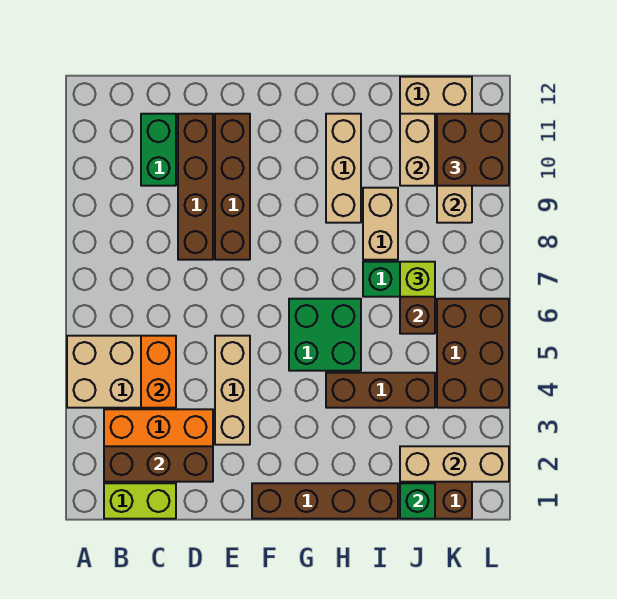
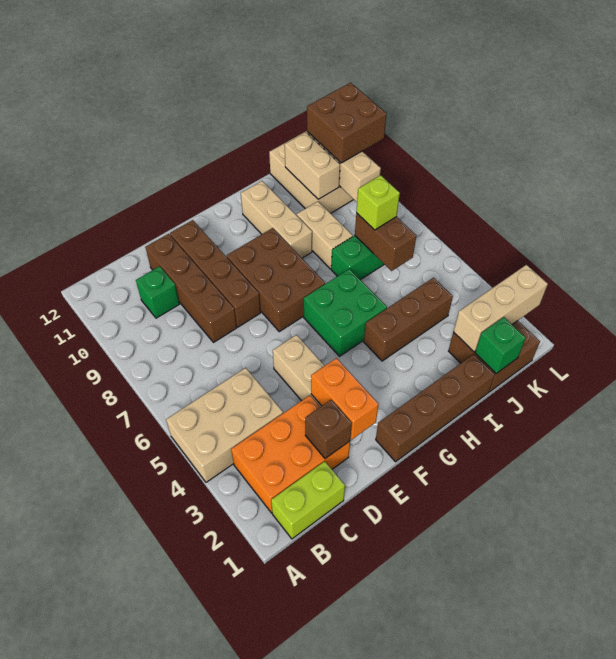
brown 1x3 brick [104,446,213,482] -> brown 1x1 brick [305,400,352,459]
orange 1x2 brick [141,336,176,408] -> orange 1x2 brick moved to [311,358,379,440]
green 1x2 brick [141,114,176,186] -> green 1x1 brick [136,266,179,318]
brown 2x3 brick [437,299,509,408] -> brown 2x3 brick moved to [227,228,325,332]

